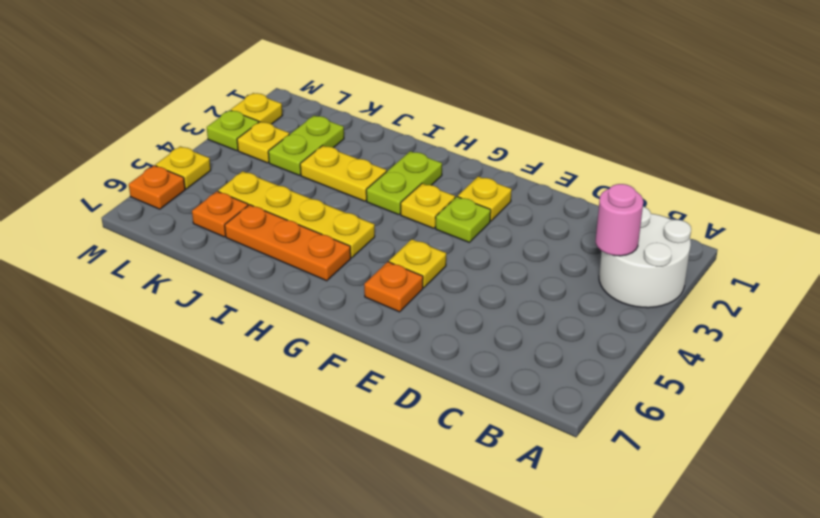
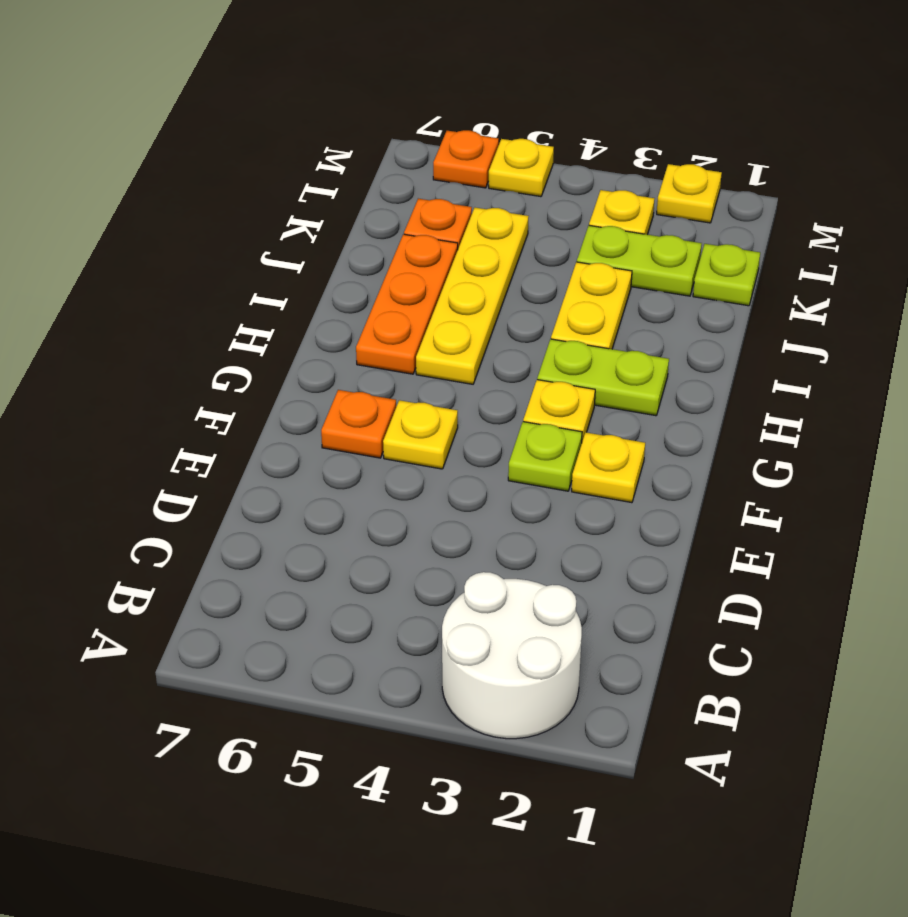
pink 1x1 round brick [596,184,643,256] -> none
lime 1x1 plate [207,110,259,151] -> lime 1x1 plate moved to [693,244,760,306]

